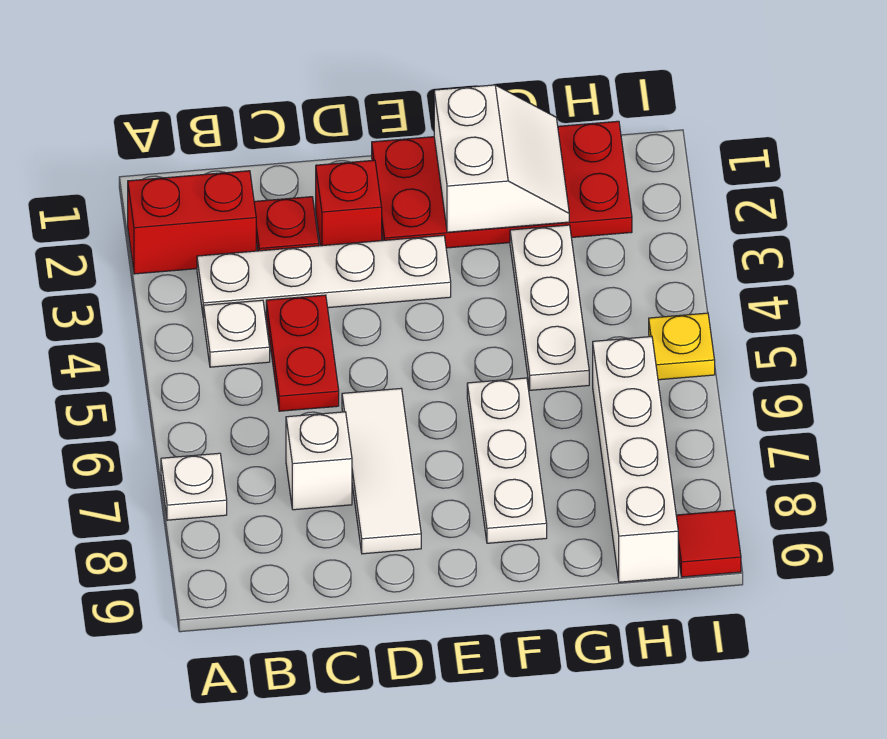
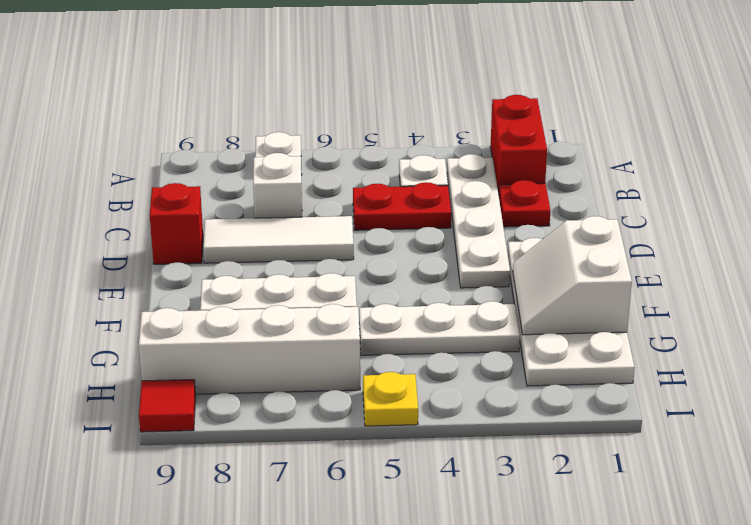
red 1x1 brick [316,160,382,246] -> red 1x1 brick moved to [150,183,203,264]
red 2x4 plate [372,121,632,248] -> white 2x4 plate [508,238,635,386]
white 2x2 slope [434,85,569,232] -> white 2x2 slope turned to [513,216,632,335]

